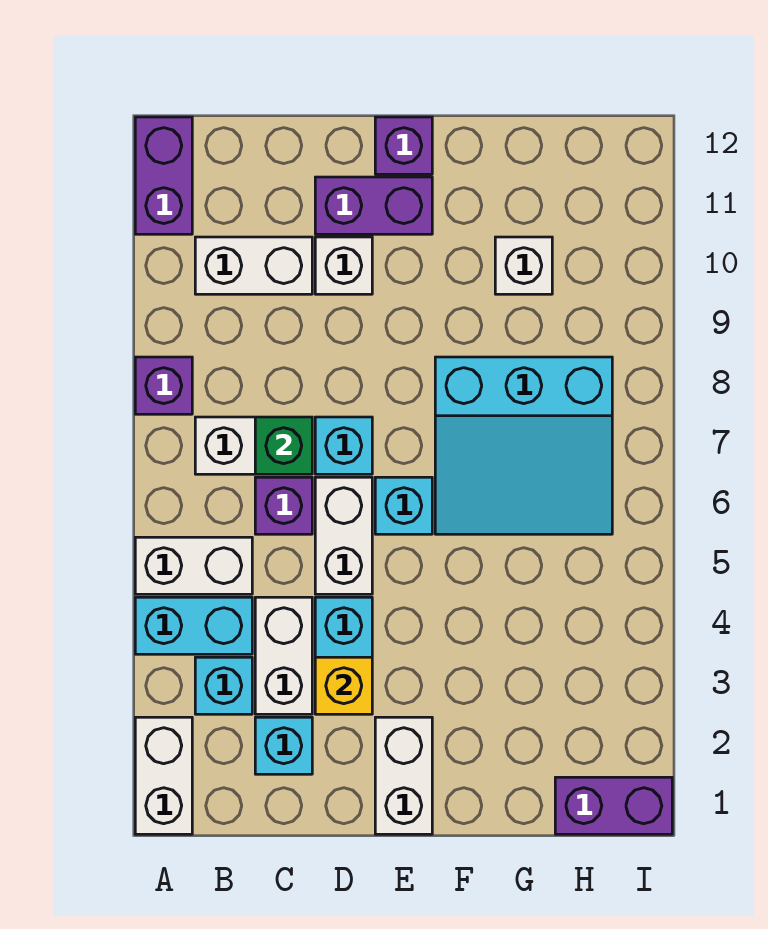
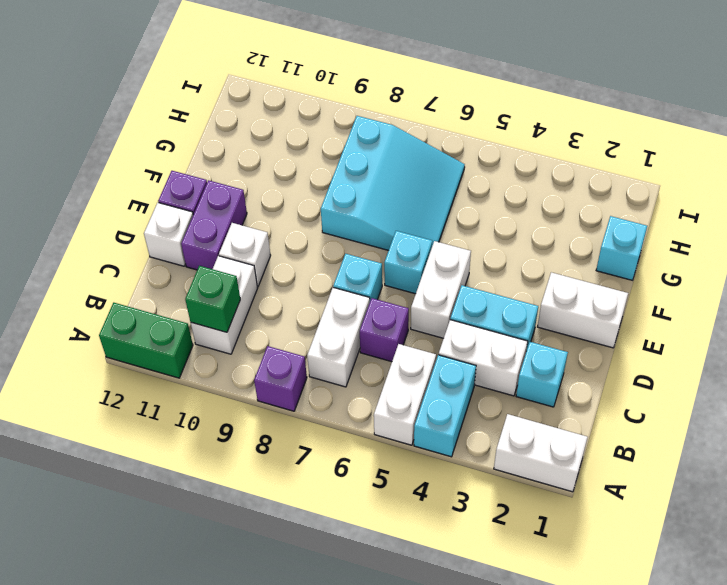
purple 1x2 brick [135,117,192,234] -> green 1x2 brick [99,303,193,378]
cyan 1x1 brick [195,657,252,714] -> cyan 1x1 brick moved to [596,216,647,280]
green 1x1 brick [255,417,312,474] -> green 1x1 brick moved to [185,266,240,332]
yellow 1x1 brick [315,657,372,714] -> none
white 1x2 brick [315,477,372,594] -> white 1x2 brick turned to [411,241,471,338]
white 1x1 brick [495,237,552,294] -> white 1x1 brick moved to [144,203,193,266]
purple 1x2 brick [555,777,672,834] -> none

